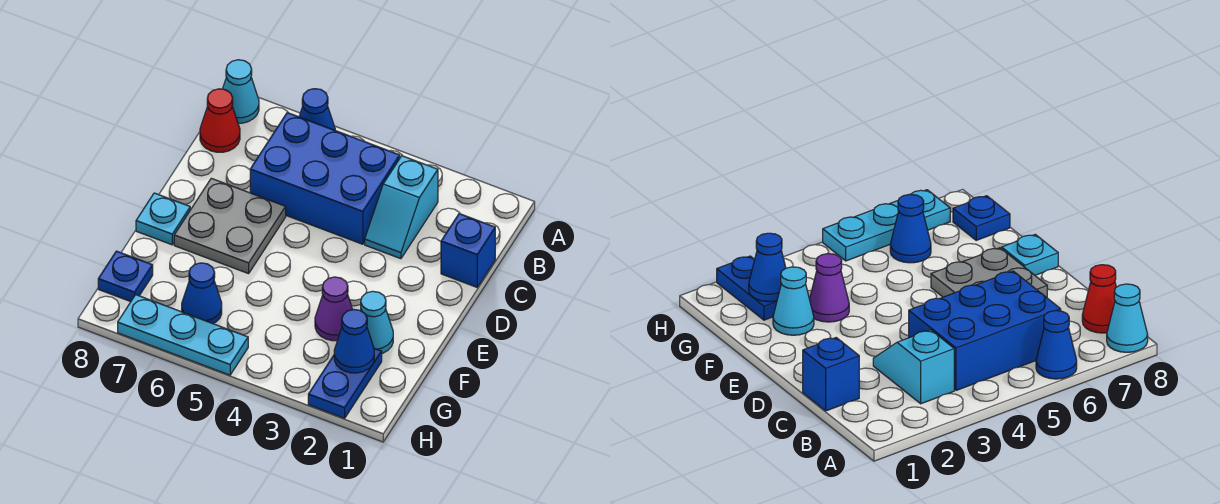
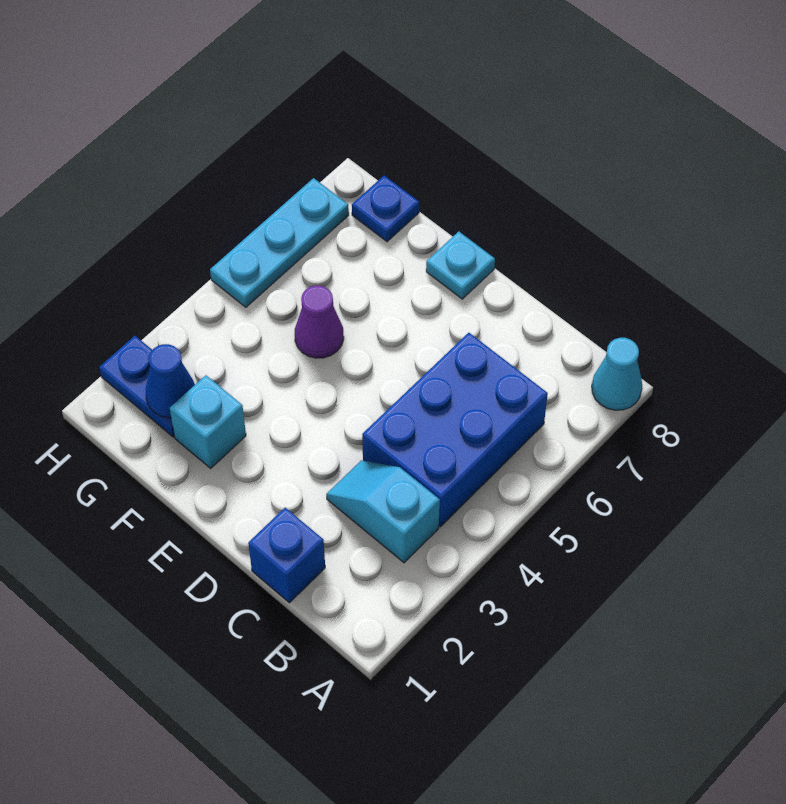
blue 1x1 cone [299,89,335,130] -> none
red 1x1 cone [200,89,240,152] -> none
grey 2x2 plate [174,178,286,274] -> none
cyan 1x1 cone [360,291,393,353] -> cyan 1x1 brick [170,375,246,468]
purple 1x1 cone [315,277,353,341] -> purple 1x1 cone moved to [295,285,344,358]
blue 1x1 cone [182,263,222,324] -> none

